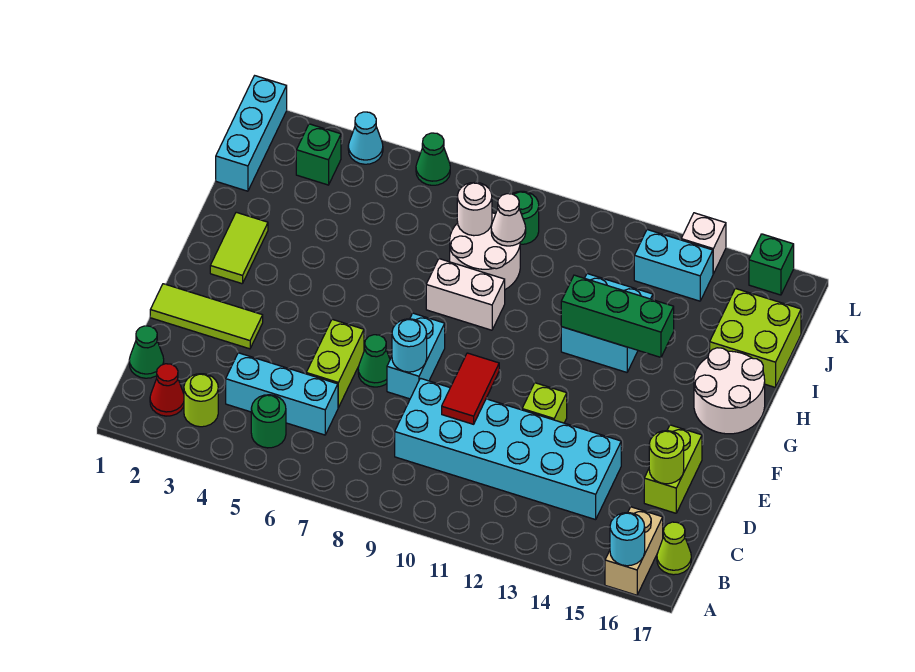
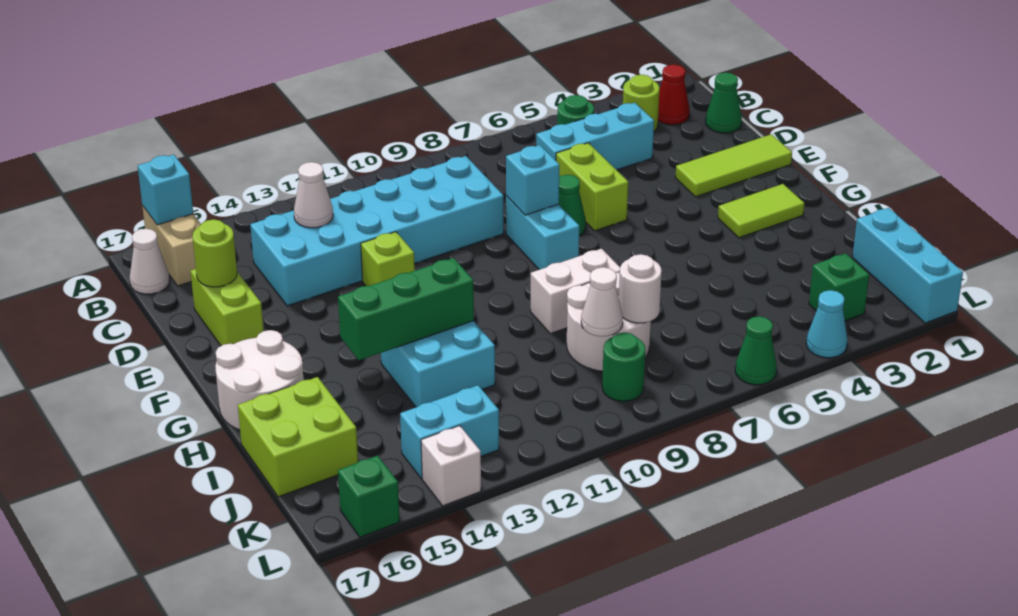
cyan 1x1 round brick [610,513,645,566] -> cyan 1x1 brick [138,154,193,225]
lime 1x1 cone [657,522,691,575] -> white 1x1 cone [130,229,170,294]
none -> white 1x1 cone [294,162,333,228]
red 1x2 tile [442,353,499,424] -> none
cyan 1x1 round brick [392,319,427,372] -> cyan 1x1 brick [506,145,559,215]
lime 1x2 tile [210,212,268,284] -> lime 1x2 tile turned to [718,184,804,238]

